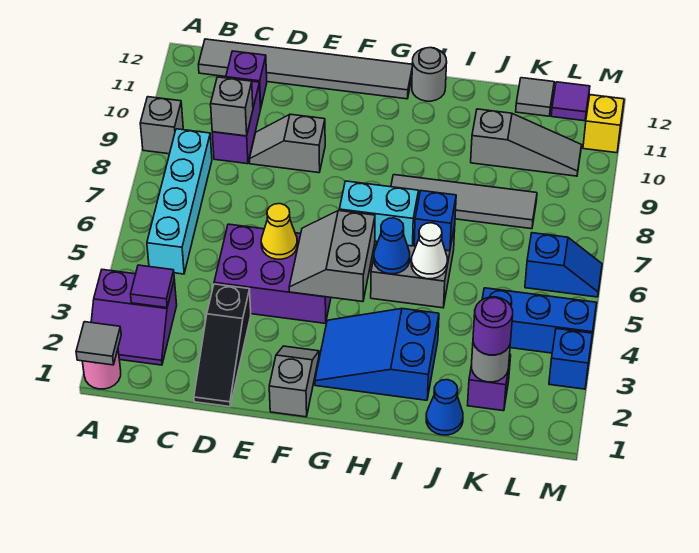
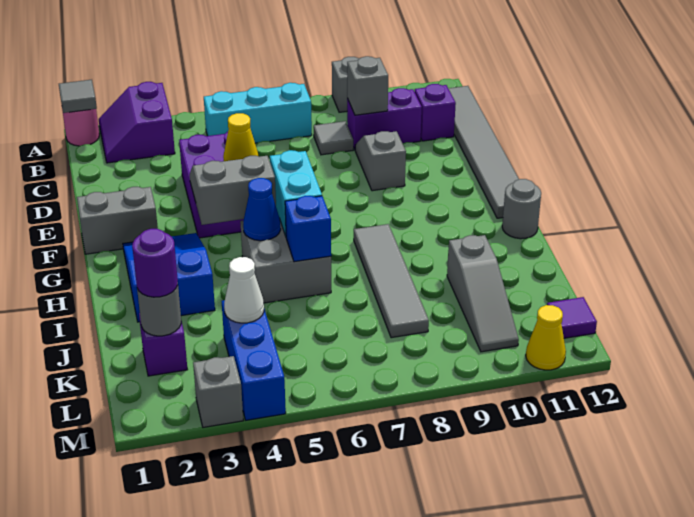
purple 1x1 tile [131,265,174,308] -> none
cyan 1x4 brick [147,129,212,274] -> cyan 1x3 brick [204,83,312,143]
black 1x3 slope [194,284,251,407] -> none
grey 1x2 slope [269,346,319,417] -> grey 1x2 brick [77,187,158,254]
white 1x1 cone [411,223,447,279] -> white 1x1 cone moved to [224,257,264,323]
blue 1x1 cone [426,380,463,435] -> none
grey 1x1 tile [516,78,554,116] -> grey 1x1 tile moved to [314,121,353,155]
blue 1x2 slope [525,233,602,297] -> none
blue 1x1 brick [549,329,592,389] -> grey 1x1 brick [193,356,243,427]
yellow 1x1 brick [583,95,624,153] -> yellow 1x1 cone [526,305,566,370]

